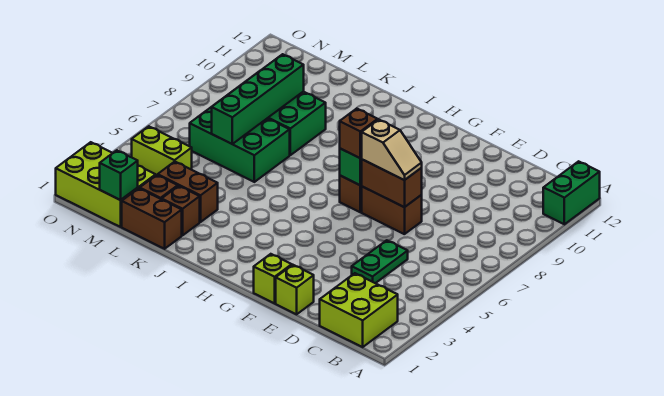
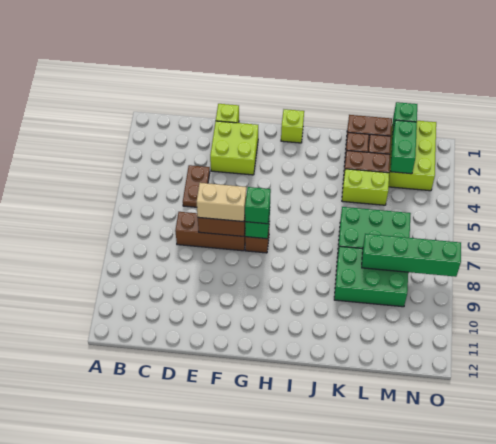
green 1x2 brick [543,161,600,224] -> green 1x2 brick moved to [390,120,417,174]
lime 2x2 brick [320,273,398,347] -> lime 2x2 brick moved to [210,121,258,175]
green 1x2 plate [352,240,408,283] -> brown 1x2 plate [183,165,210,207]
brown 1x2 brick [362,187,422,234] -> brown 1x3 brick [175,212,245,251]
tan 1x2 slope [362,119,422,180] -> tan 1x2 brick [196,183,246,222]
lime 1x1 brick [254,254,292,303] -> lime 1x1 brick moved to [281,109,304,143]
brown 1x1 brick [340,109,378,158] -> green 1x1 brick [245,187,271,224]
green 1x4 brick [212,54,304,144] -> green 1x4 brick turned to [362,234,461,277]
lime 2x3 brick [56,142,156,227] -> lime 2x3 brick turned to [389,121,436,191]
lime 1x2 brick [132,126,192,175] -> lime 1x2 brick moved to [342,169,389,205]

